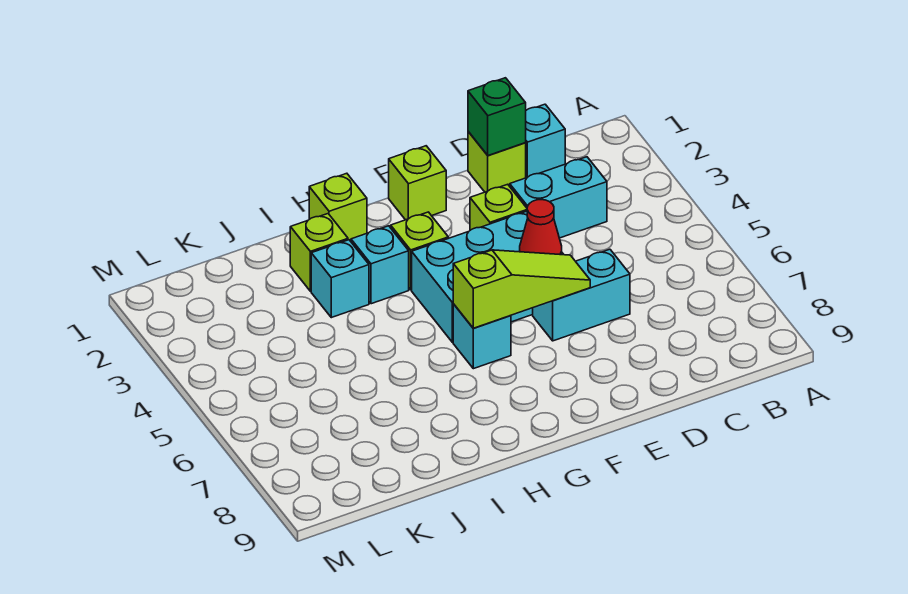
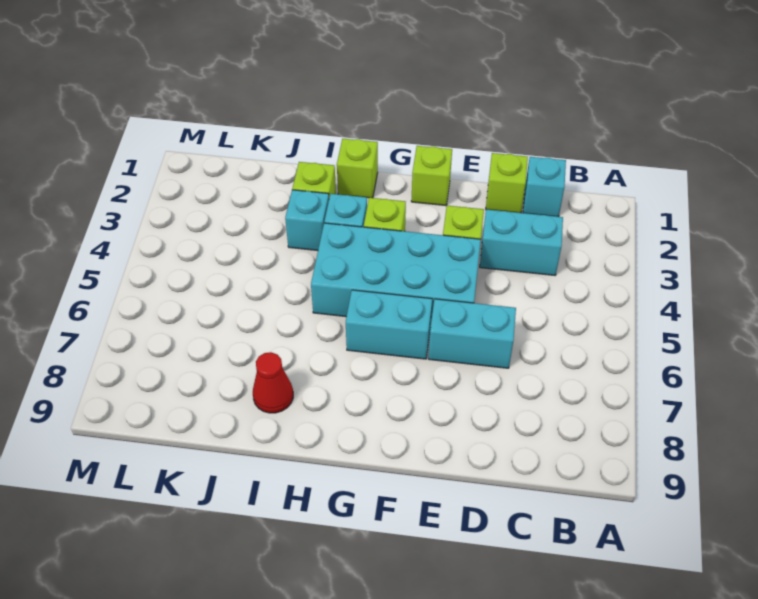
green 1x1 brick [468,78,526,155] -> none
cyan 2x3 brick [412,211,564,342] -> cyan 2x4 brick [311,223,481,320]
red 1x1 cone [520,200,562,255] -> red 1x1 cone moved to [253,352,293,413]
lime 1x3 slope [453,250,590,328] -> none
cyan 1x1 brick [453,304,511,369] -> cyan 1x2 brick [346,290,432,359]

